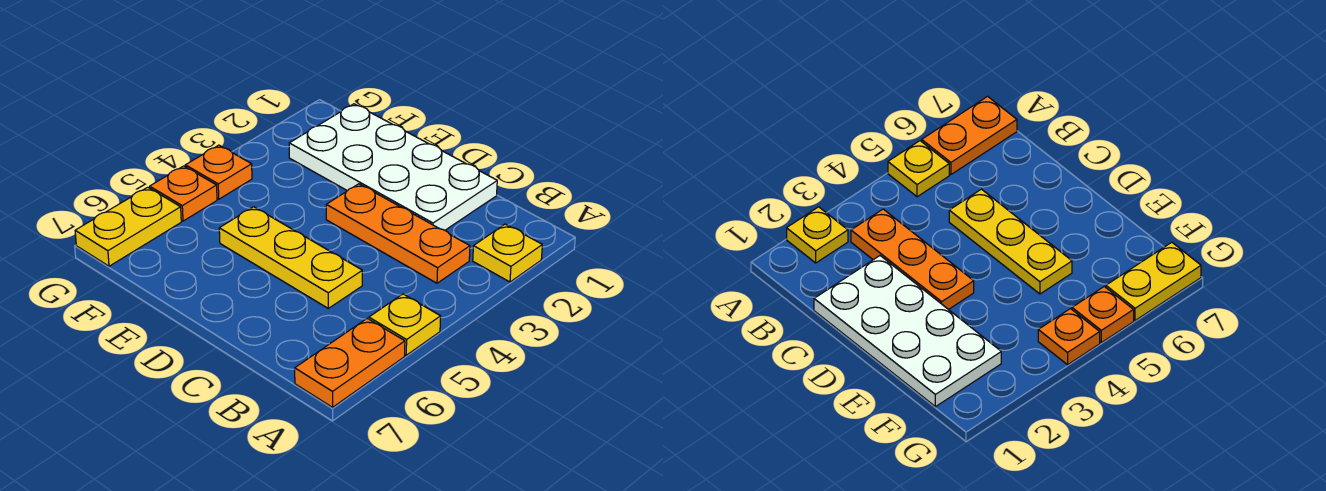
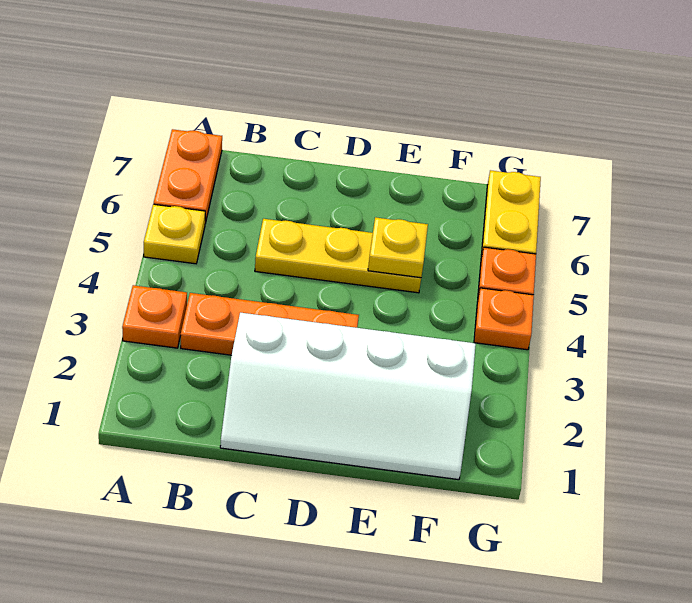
yellow 1x1 plate [473,224,542,282] -> yellow 1x1 plate moved to [368,217,428,278]
none -> orange 1x1 plate [122,285,187,348]
white 2x4 plate [289,104,497,230] -> white 2x4 slope [220,313,476,480]

